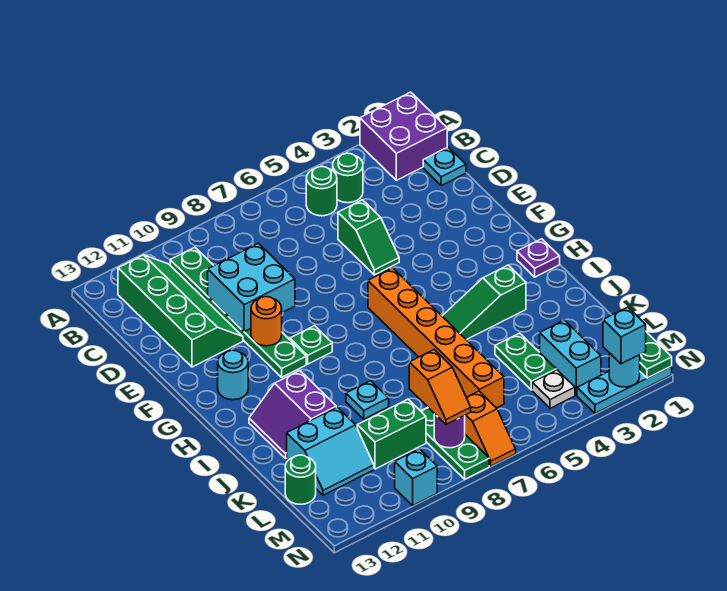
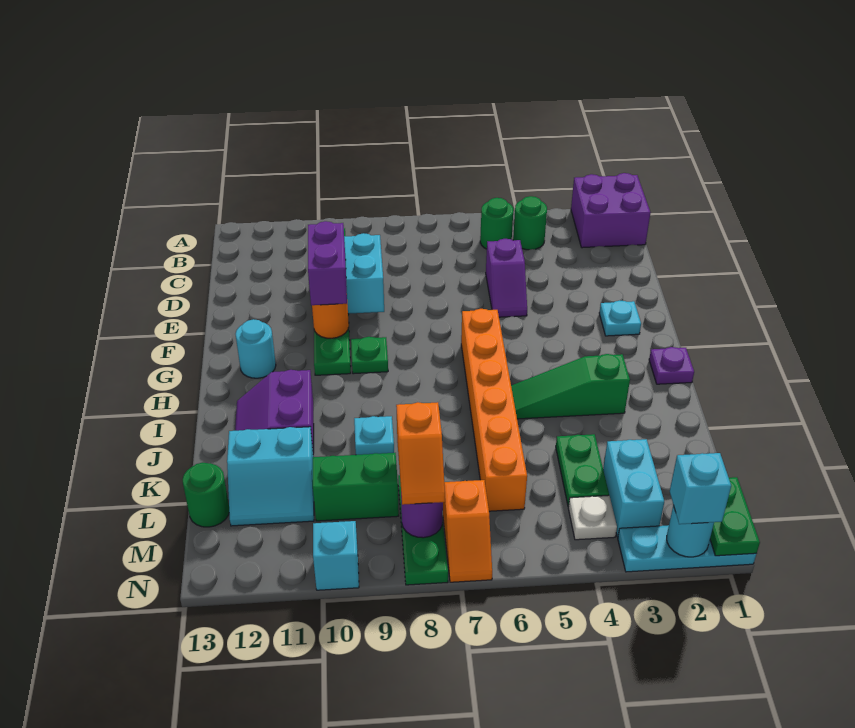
green 2x4 slope [118,255,243,367] -> none
cyan 1x1 plate [423,147,466,186] -> cyan 1x1 plate moved to [599,300,641,336]
green 1x2 slope [338,200,399,275] -> purple 1x2 slope [486,239,527,317]
none -> purple 1x2 brick [308,221,347,305]

